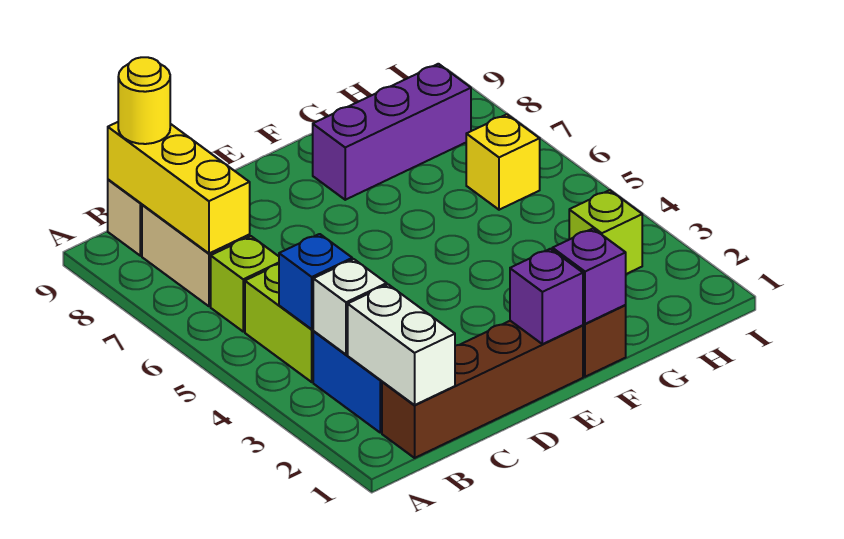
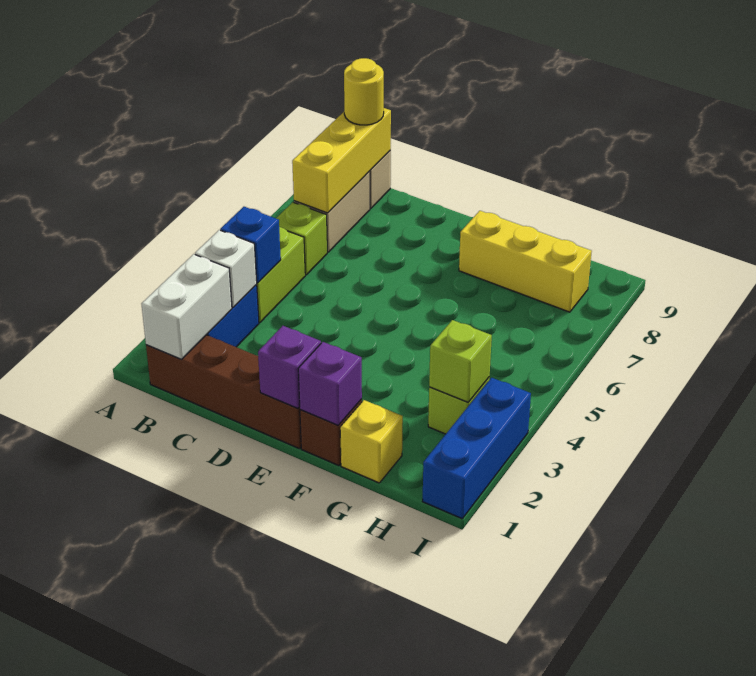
purple 1x3 brick [313,64,471,200] -> yellow 1x3 brick [459,211,592,312]
none -> lime 1x1 brick [429,320,492,402]
yellow 1x1 brick [466,114,540,210] -> yellow 1x1 brick moved to [340,400,403,483]
none -> blue 1x3 brick [423,378,531,519]

